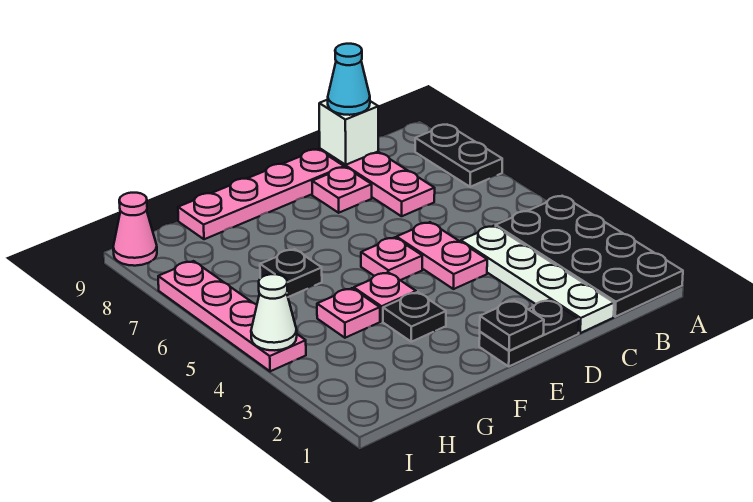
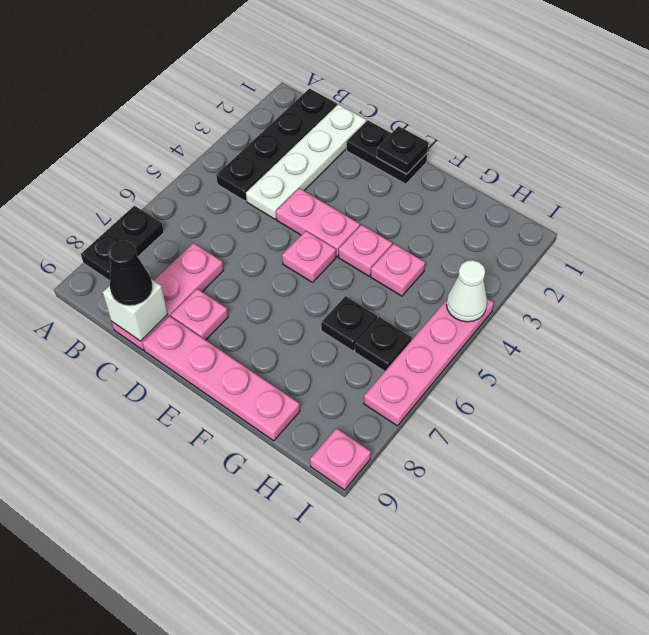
black 2x4 plate [496,196,683,317] -> black 1x4 plate [216,89,337,201]
cyan 1x1 cone [328,44,370,115] -> black 1x1 cone [109,241,153,306]
pink 1x2 plate [397,222,487,289] -> pink 1x2 plate turned to [276,188,360,257]
black 1x1 plate [383,292,446,342] -> black 1x1 plate moved to [355,317,412,371]
pink 1x1 cone [113,193,157,266] -> pink 1x1 plate [310,428,371,490]

